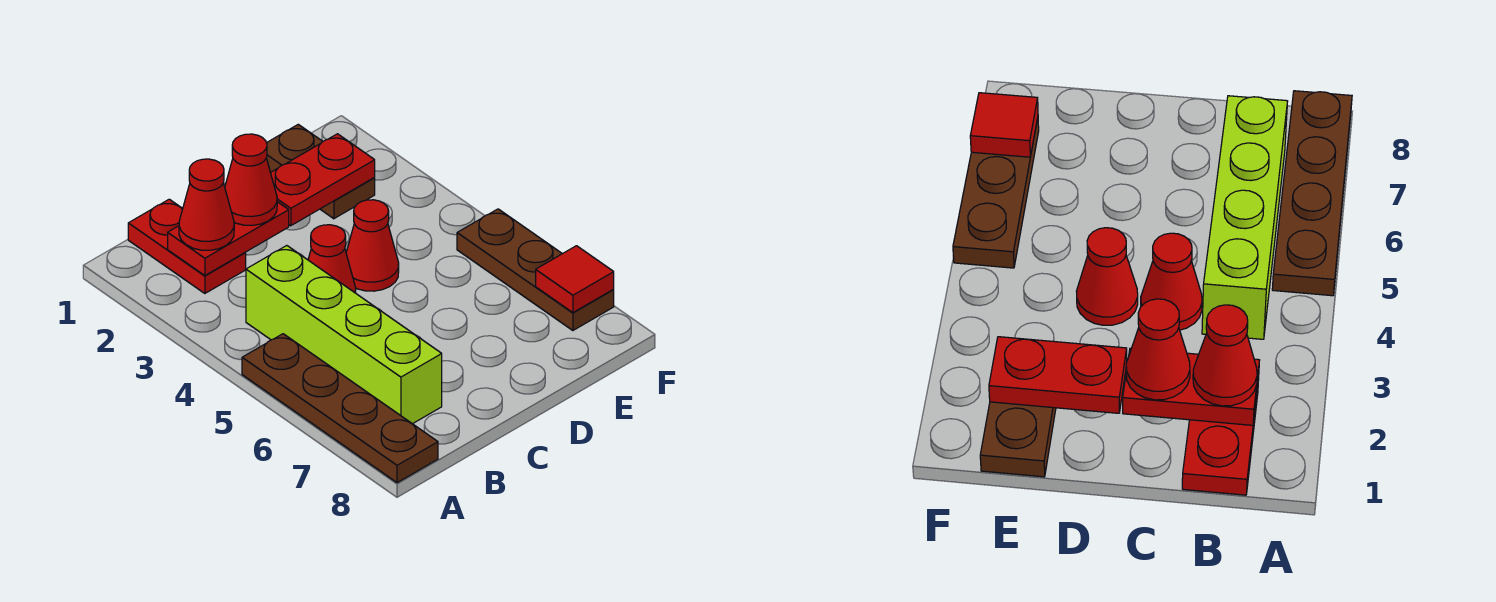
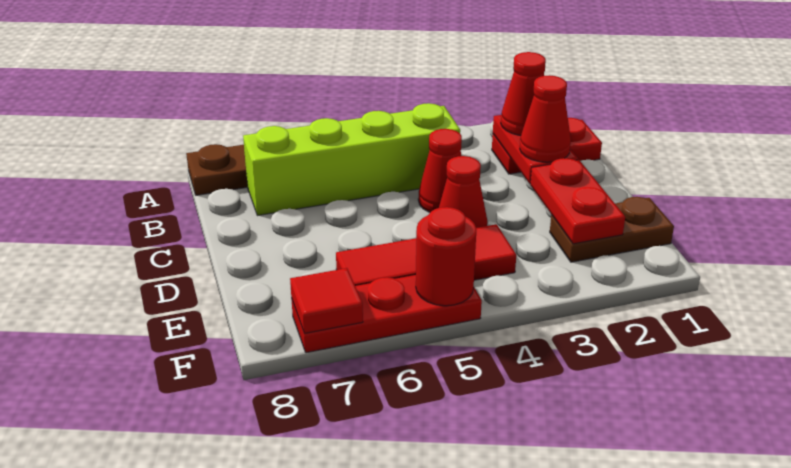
none -> red 1x3 tile [336,224,516,286]
brown 1x3 plate [457,209,614,330] -> red 1x3 plate [291,275,482,353]
none -> red 1x1 round brick [416,207,476,306]

